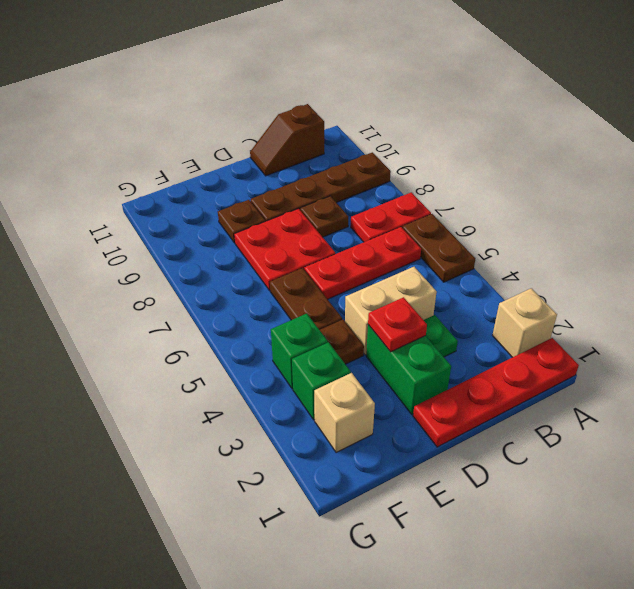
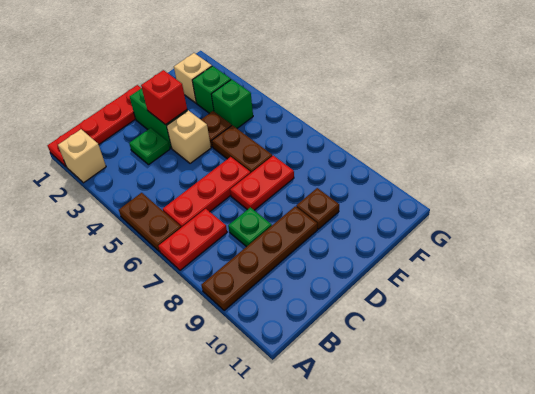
brown 1x2 slope [250,104,324,176] -> none
tan 1x2 brick [345,267,437,355] -> tan 1x1 brick [167,110,211,163]
brown 1x1 plate [300,196,348,237] -> green 1x1 plate [228,207,272,247]
red 1x1 plate [368,297,427,352] -> red 1x1 brick [141,70,187,125]
red 2x2 plate [234,209,335,290] -> red 1x2 plate [230,156,294,210]

